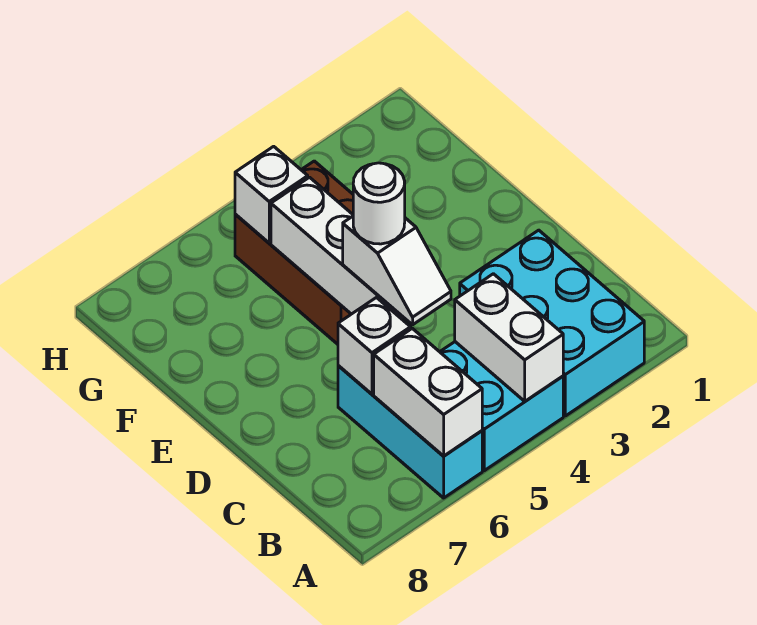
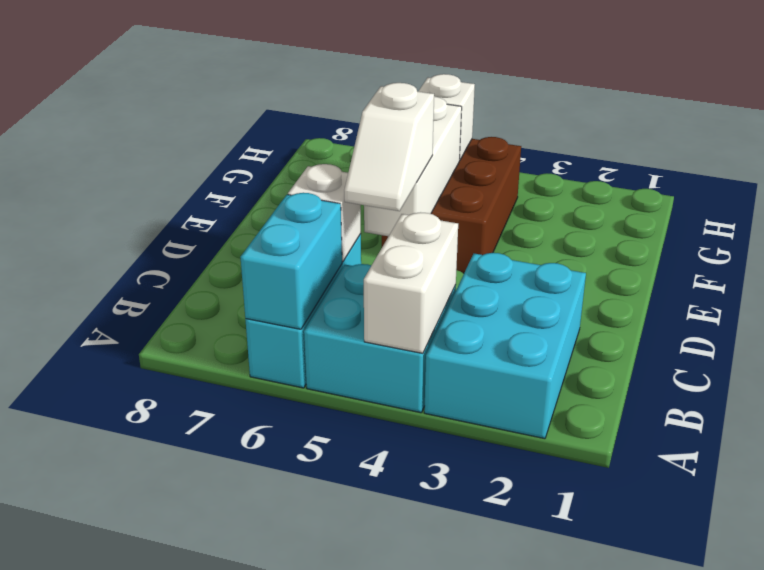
white 1x2 brick [374,328,482,456] -> cyan 1x2 brick [240,193,342,329]
white 1x1 round brick [353,163,405,244] -> none

